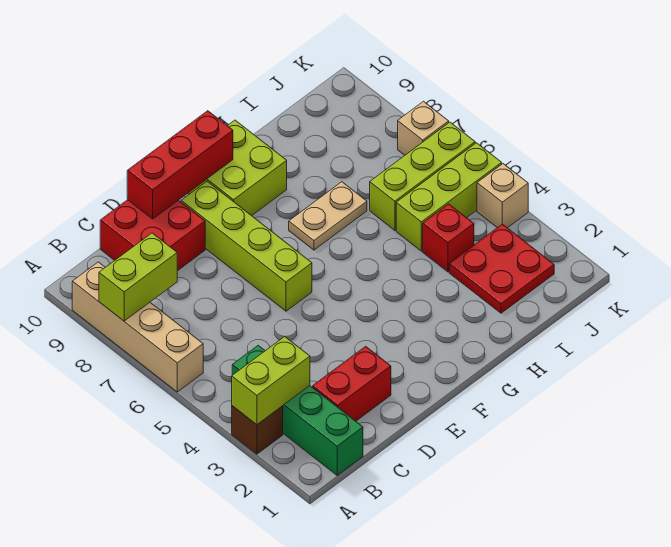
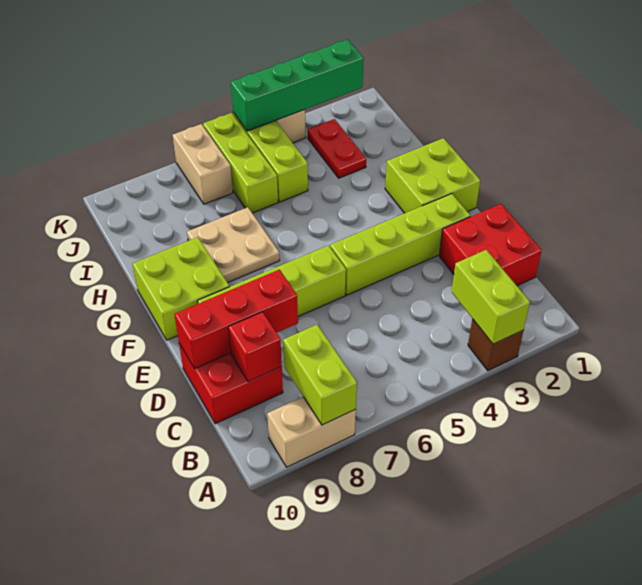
tan 1x4 brick [72,262,203,392] -> tan 1x2 brick [267,397,356,467]
green 1x4 brick [232,345,363,475] -> green 1x4 brick moved to [231,39,364,131]
red 1x2 brick [313,346,391,421] -> red 2x2 brick [439,204,542,286]
red 1x3 brick [127,111,233,219] -> red 1x3 brick turned to [174,270,298,368]
none -> lime 1x4 brick [330,194,470,295]
none -> lime 2x2 brick [385,138,480,213]
tan 1x2 plate [289,182,367,250] -> tan 2x2 plate [187,207,280,283]
red 2x2 plate [449,224,554,313] -> red 1x2 plate [308,119,366,178]
red 1x1 brick [423,204,474,272] -> red 1x1 brick moved to [228,312,282,382]
tan 1x1 brick [398,101,449,155] -> tan 1x2 brick [173,124,233,204]

